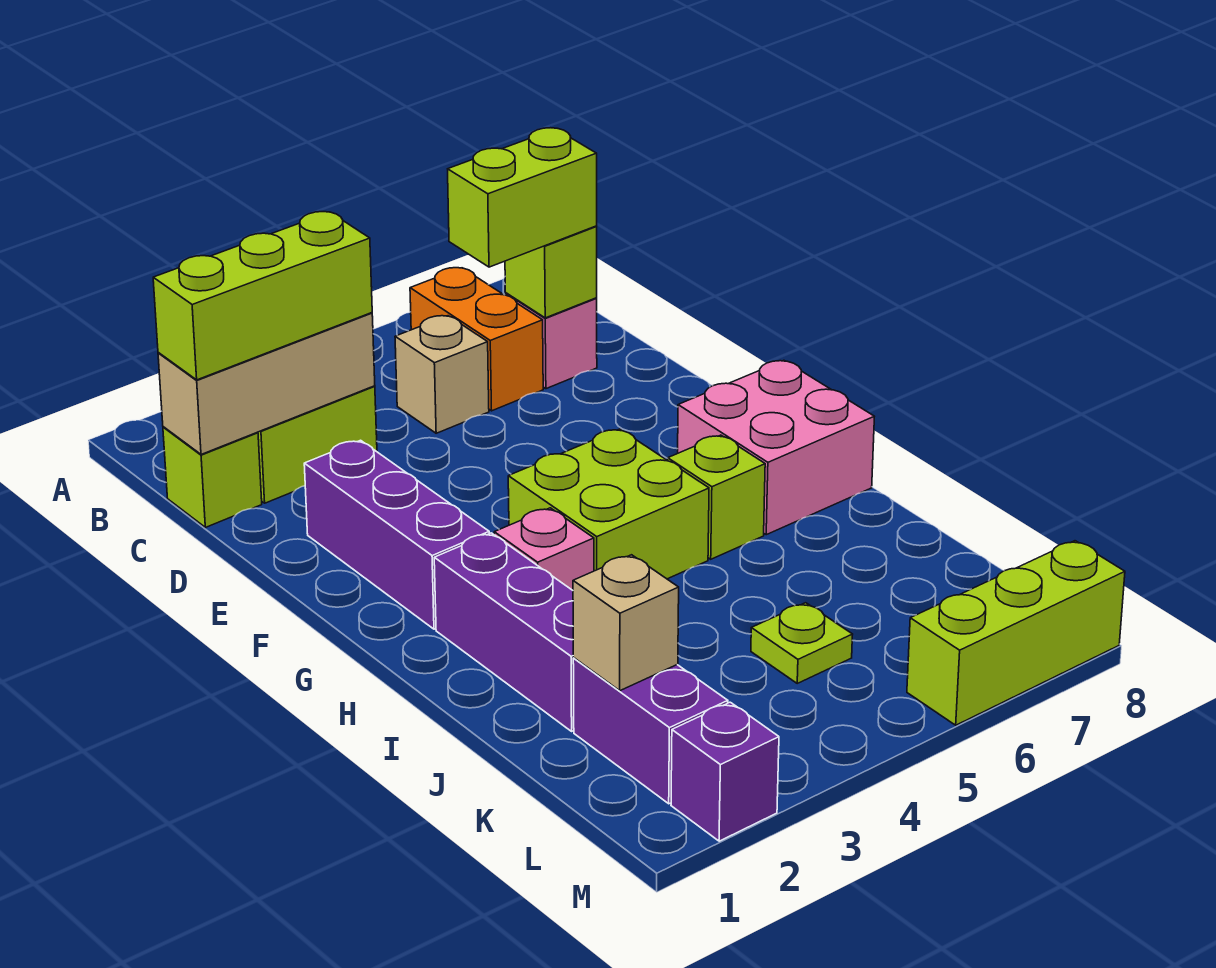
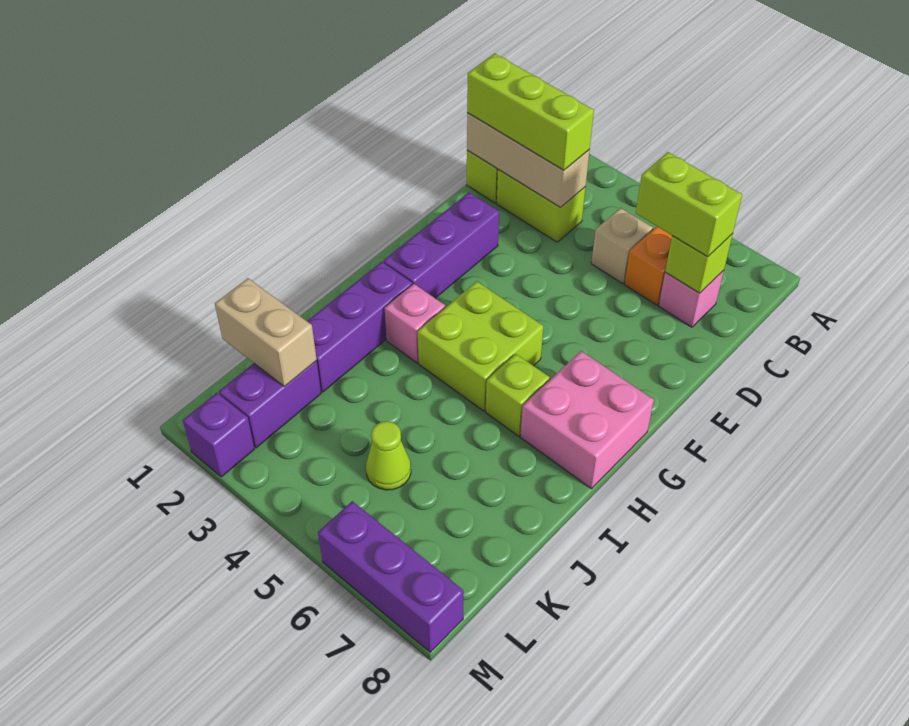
tan 1x1 brick [573,555,679,691] -> tan 1x2 brick [215,278,317,386]
lime 1x1 plate [751,603,853,683] -> lime 1x1 cone [366,421,411,490]
lime 1x3 brick [907,541,1125,725] -> purple 1x3 brick [318,501,464,652]

